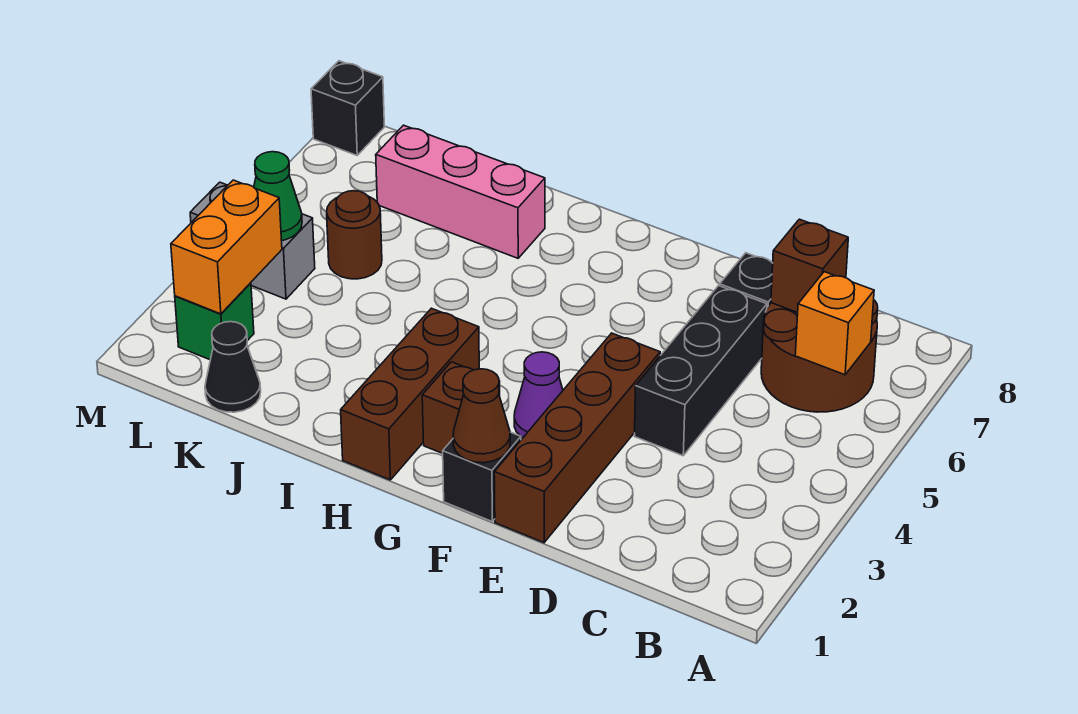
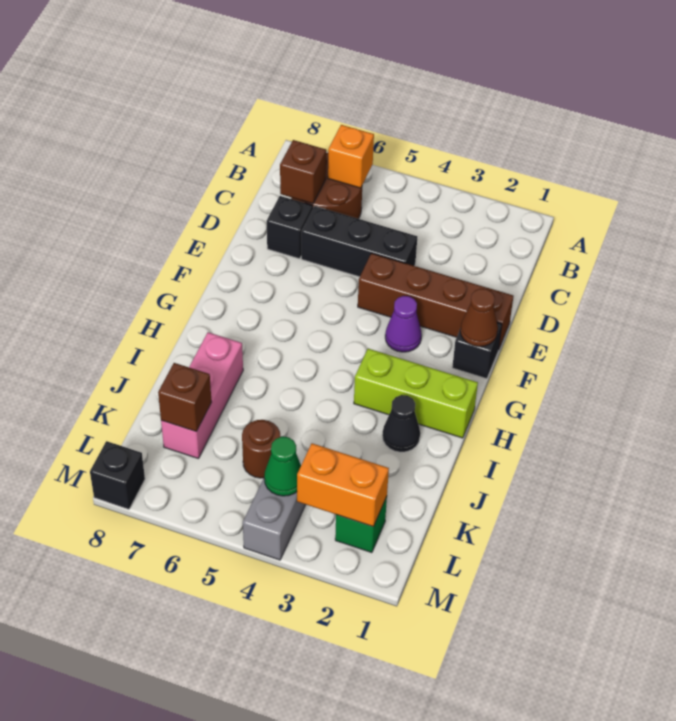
brown 1x1 brick [422,362,500,453] -> brown 1x1 brick moved to [158,363,211,432]
brown 1x3 brick [341,308,479,480] -> lime 1x3 brick [354,349,478,438]
black 1x1 cone [205,322,261,412] -> black 1x1 cone moved to [382,395,420,452]

